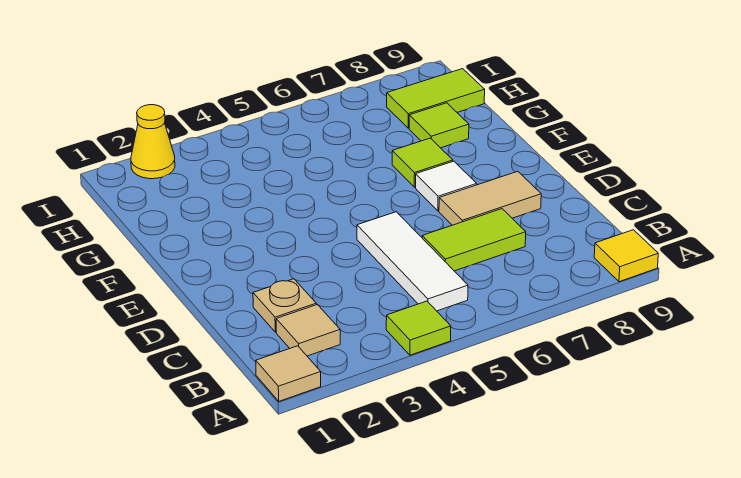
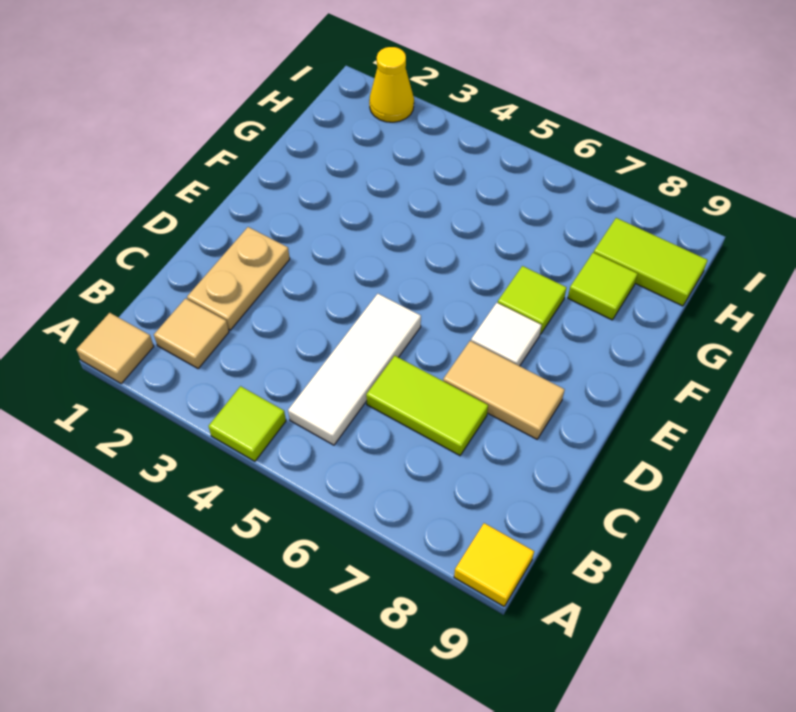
tan 1x1 plate [253,279,316,332] -> tan 1x2 plate [187,227,290,330]

